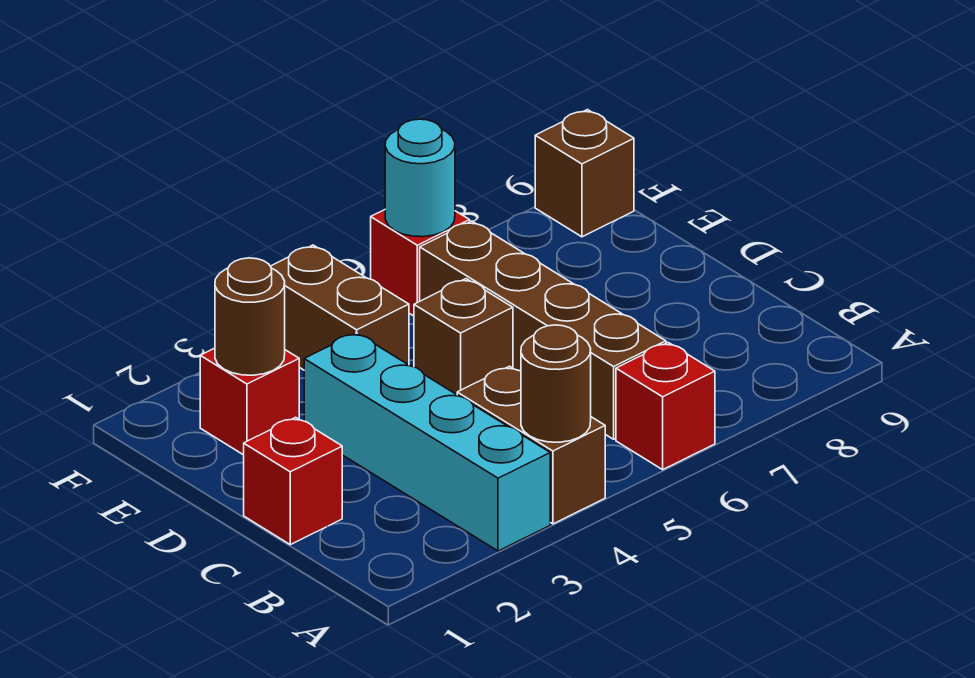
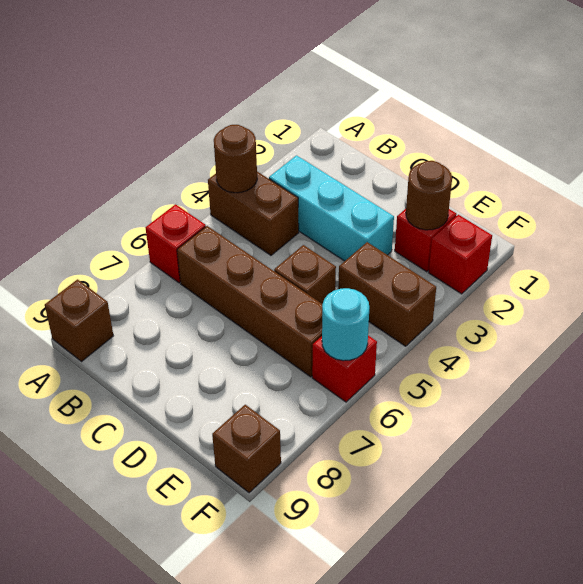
cyan 1x4 brick [304,333,550,551] -> cyan 1x3 brick [269,155,394,261]
none -> brown 1x1 brick [45,279,113,361]
red 1x1 brick [244,417,342,545] -> red 1x1 brick moved to [429,215,492,294]

